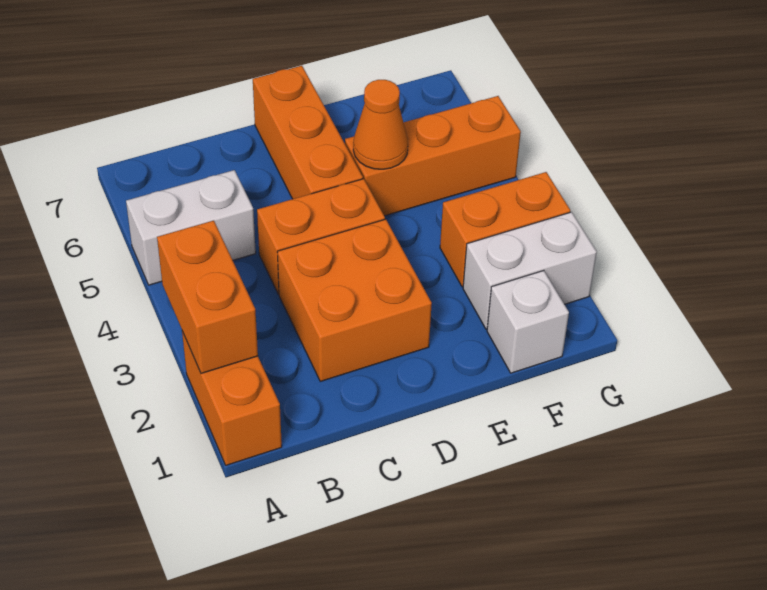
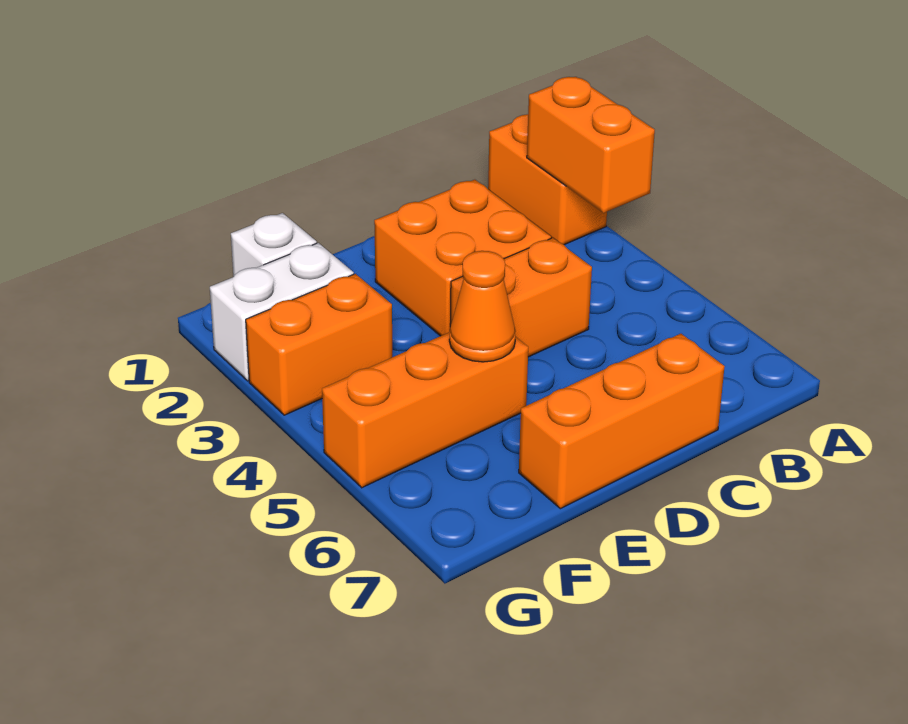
white 1x2 brick [126,170,256,285] -> none
orange 1x3 brick [253,66,363,199] -> orange 1x3 brick turned to [519,334,725,509]

